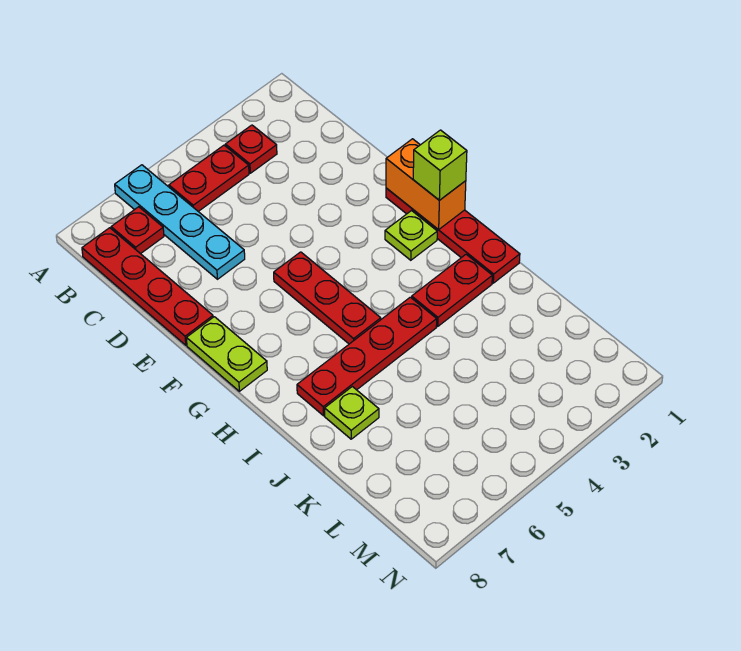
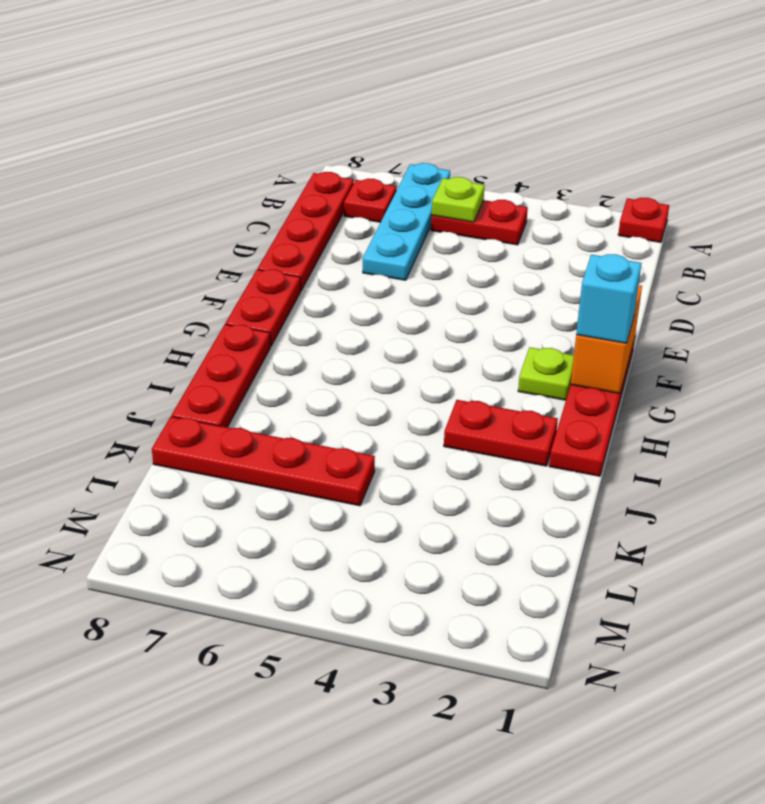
red 1x1 plate [225,125,277,173] -> red 1x1 plate moved to [618,198,669,242]
red 1x3 plate [274,252,381,344] -> red 1x3 plate moved to [172,324,270,427]
lime 1x2 plate [186,317,267,391] -> red 1x2 plate [225,269,301,347]
lime 1x1 brick [413,130,467,200] -> cyan 1x1 brick [576,254,641,343]
red 1x4 plate [297,297,437,416] -> red 1x4 plate moved to [152,417,375,506]
lime 1x1 plate [325,386,379,439] -> lime 1x1 plate moved to [432,177,485,222]

